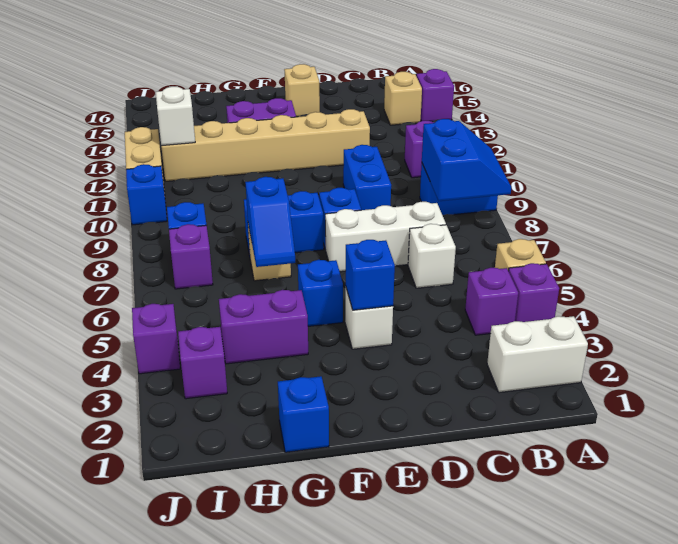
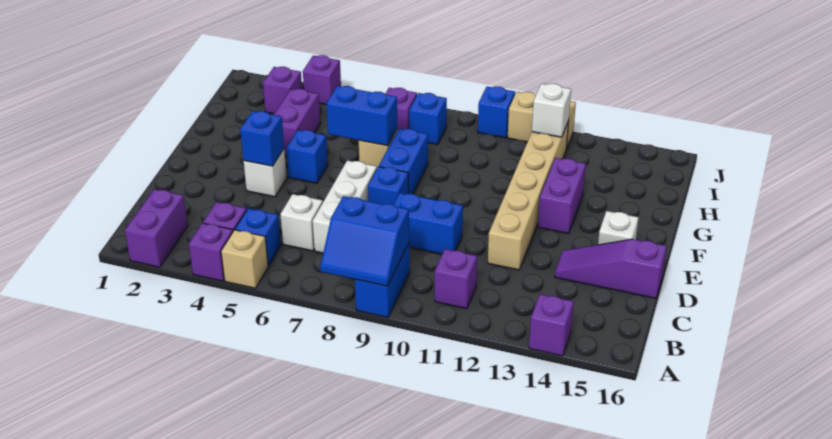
white 1x2 brick [487,316,588,393] -> purple 1x2 brick [125,189,188,267]
tan 1x1 brick [384,72,422,125] -> none
none -> purple 1x3 slope [555,239,667,298]
tan 1x1 brick [284,64,320,117] -> white 1x1 brick [598,211,639,245]
blue 1x1 brick [278,376,329,452] -> blue 1x1 brick moved to [235,209,281,266]
blue 1x2 slope [245,177,295,267] -> blue 1x2 brick [326,86,397,146]

